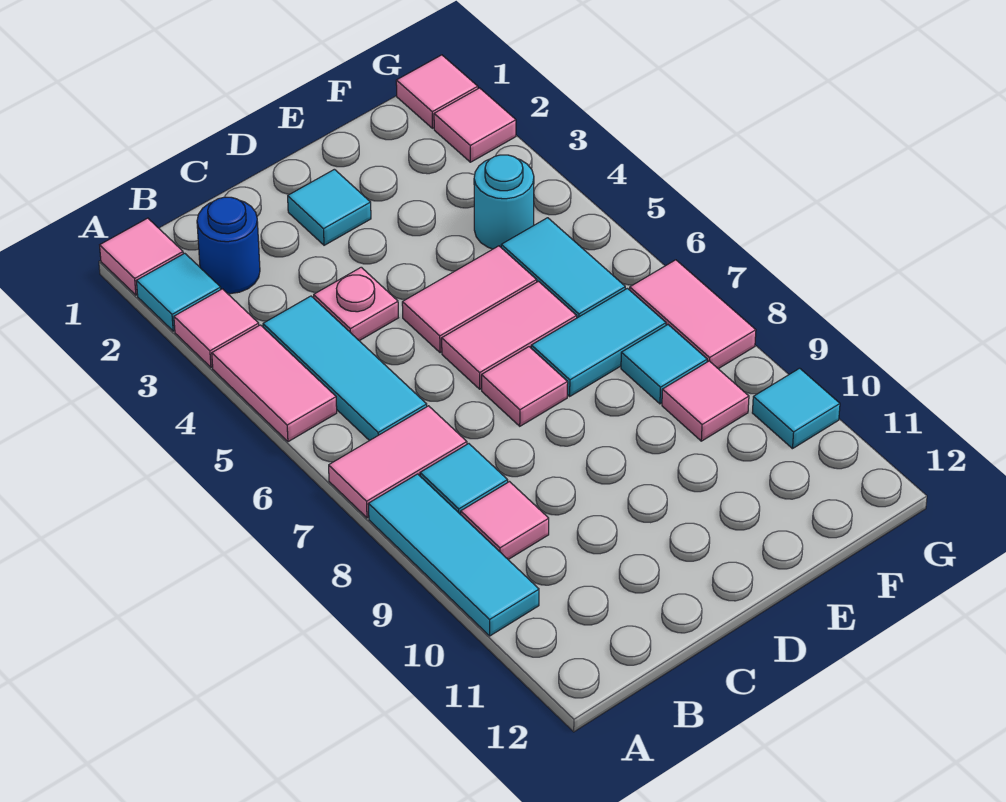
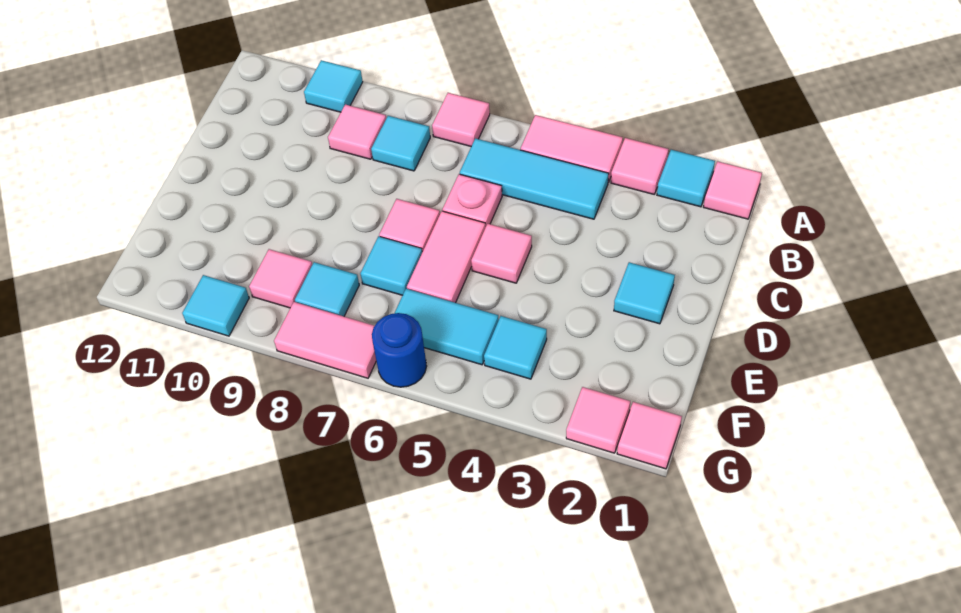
pink 1x2 tile [329,406,467,518] -> pink 1x1 tile [432,93,490,146]
cyan 1x3 tile [368,474,539,636] -> cyan 1x1 tile [304,60,363,112]
blue 1x1 round brick [197,197,260,294] -> blue 1x1 round brick moved to [372,313,427,387]
pink 1x1 plate [314,267,398,341] -> pink 1x1 plate moved to [443,174,502,227]
pink 1x2 tile [402,246,537,353] -> pink 1x1 tile [471,224,532,283]
cyan 1x2 tile [531,288,666,396] -> cyan 1x1 tile [360,236,422,295]
cyan 1x1 round brick [474,155,534,249] -> cyan 1x1 tile [484,316,547,379]

